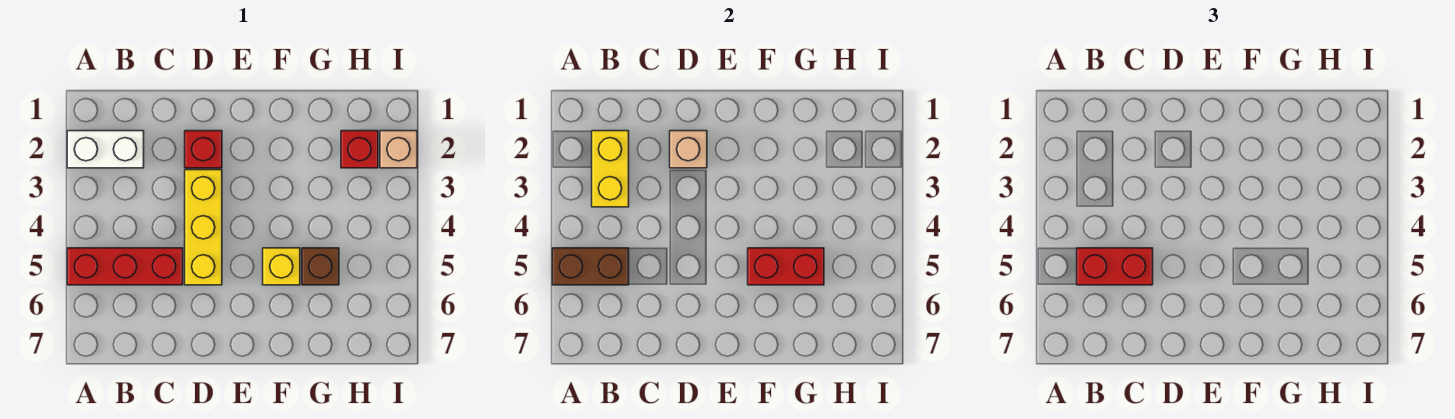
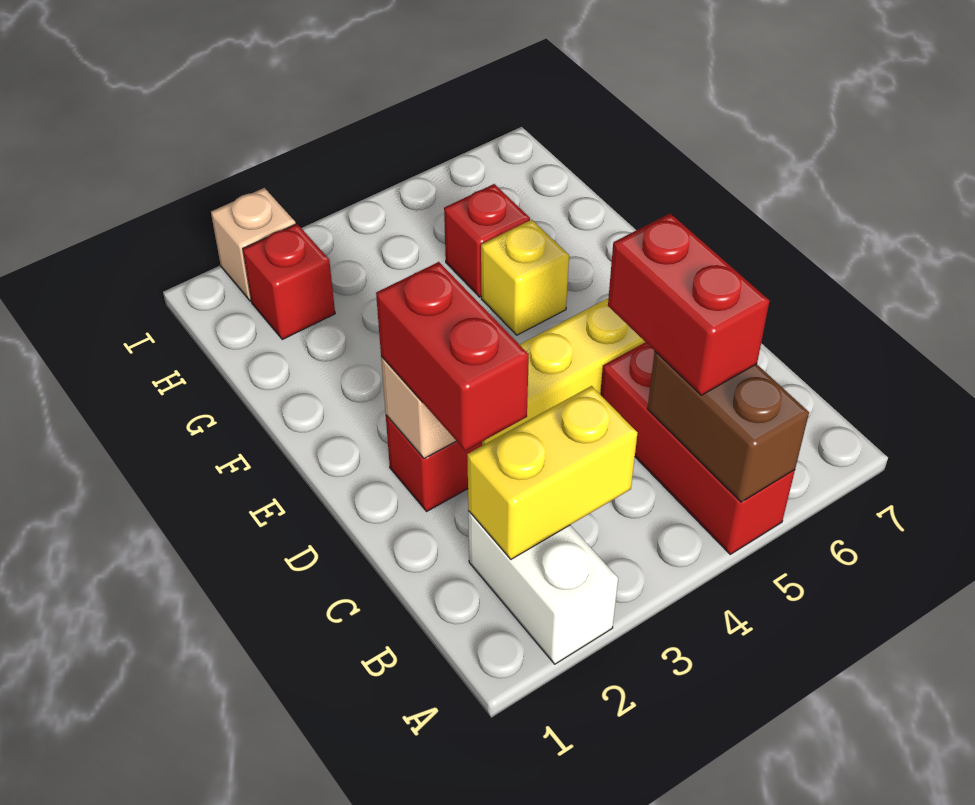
red 1x2 brick [748,248,824,285] -> red 1x2 brick moved to [376,262,529,450]
brown 1x1 brick [302,248,339,285] -> red 1x1 brick [444,184,530,297]

